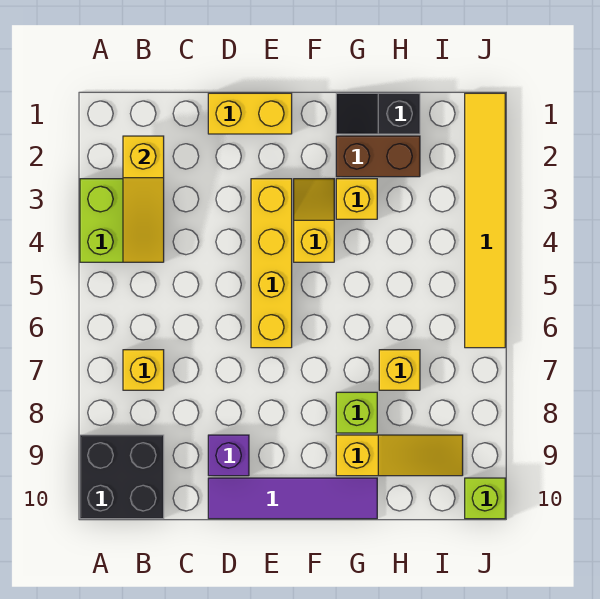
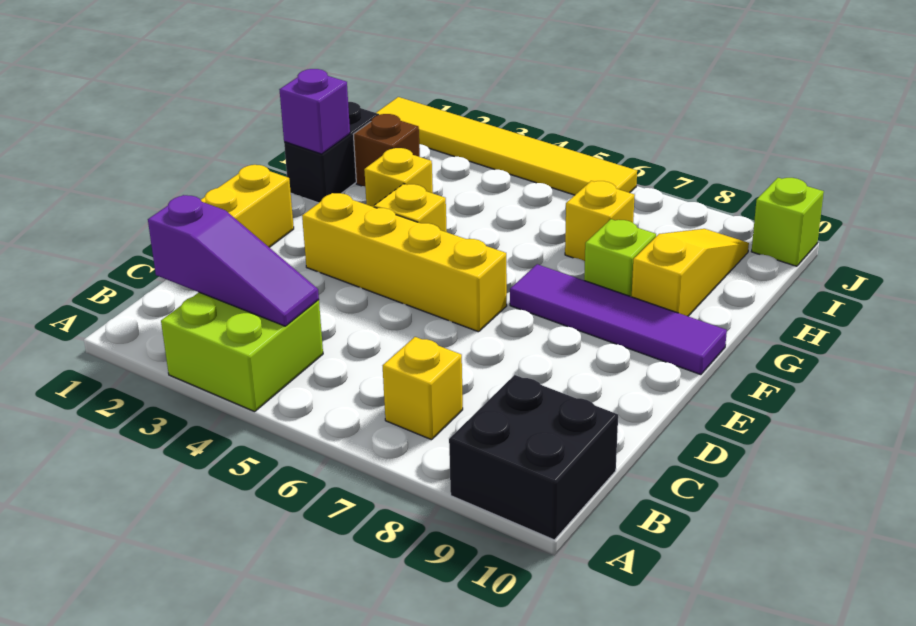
yellow 1x3 slope [123,136,164,262] -> purple 1x3 slope [148,195,319,326]
purple 1x1 brick [208,435,249,476] -> purple 1x1 brick moved to [279,69,350,154]
purple 1x4 tile [208,478,377,519] -> purple 1x4 tile turned to [510,264,727,375]
black 1x2 slope [336,93,420,134] -> black 1x2 brick [284,102,379,203]
brown 1x2 brick [336,136,420,177] -> brown 1x1 brick [353,114,420,186]

